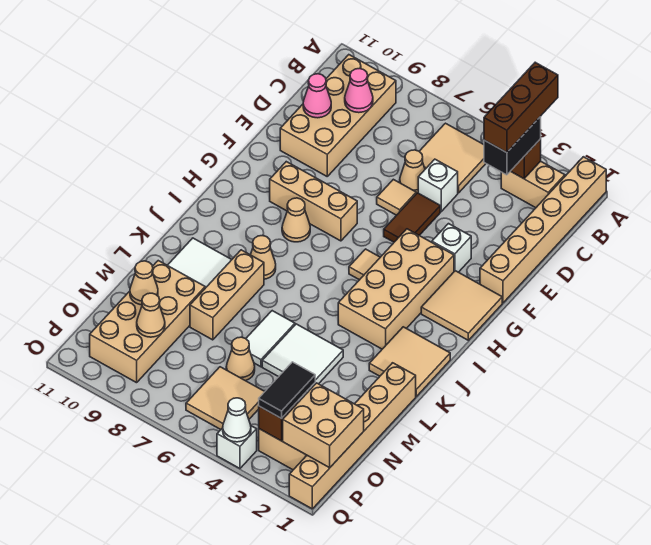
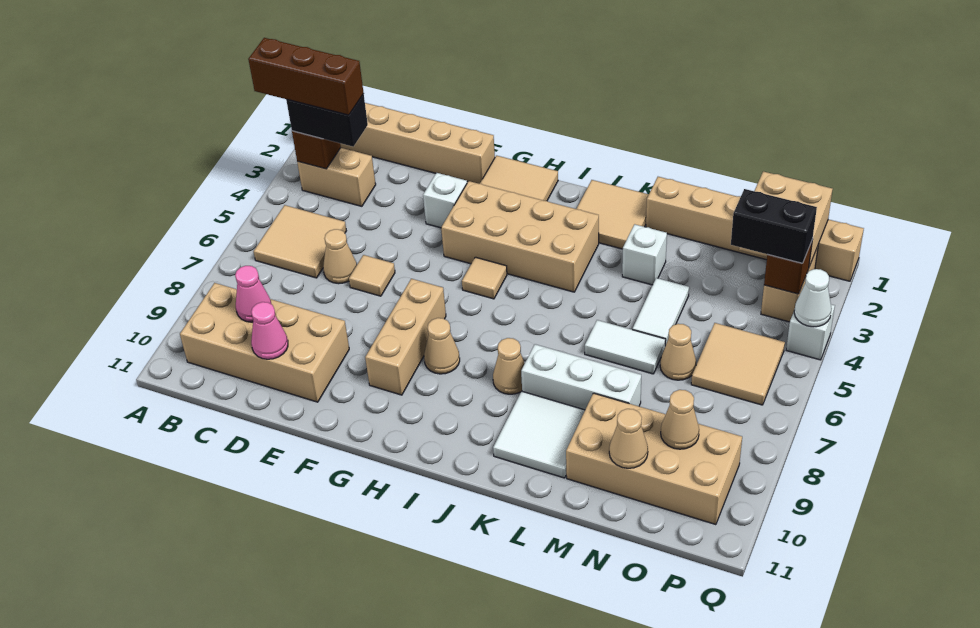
tan 1x2 brick [501,161,565,208] -> tan 1x2 brick turned to [297,148,376,206]
white 1x1 brick [418,159,458,212] -> white 1x1 brick moved to [622,224,667,285]
brown 1x2 tile [384,193,440,242] -> none
tan 1x3 brick [190,250,264,340] -> white 1x3 brick [521,344,641,410]
white 2x2 tile [262,324,343,393] -> white 1x2 tile [632,278,689,346]
black 1x2 tile [259,362,315,419] -> black 1x2 brick [731,189,817,263]

